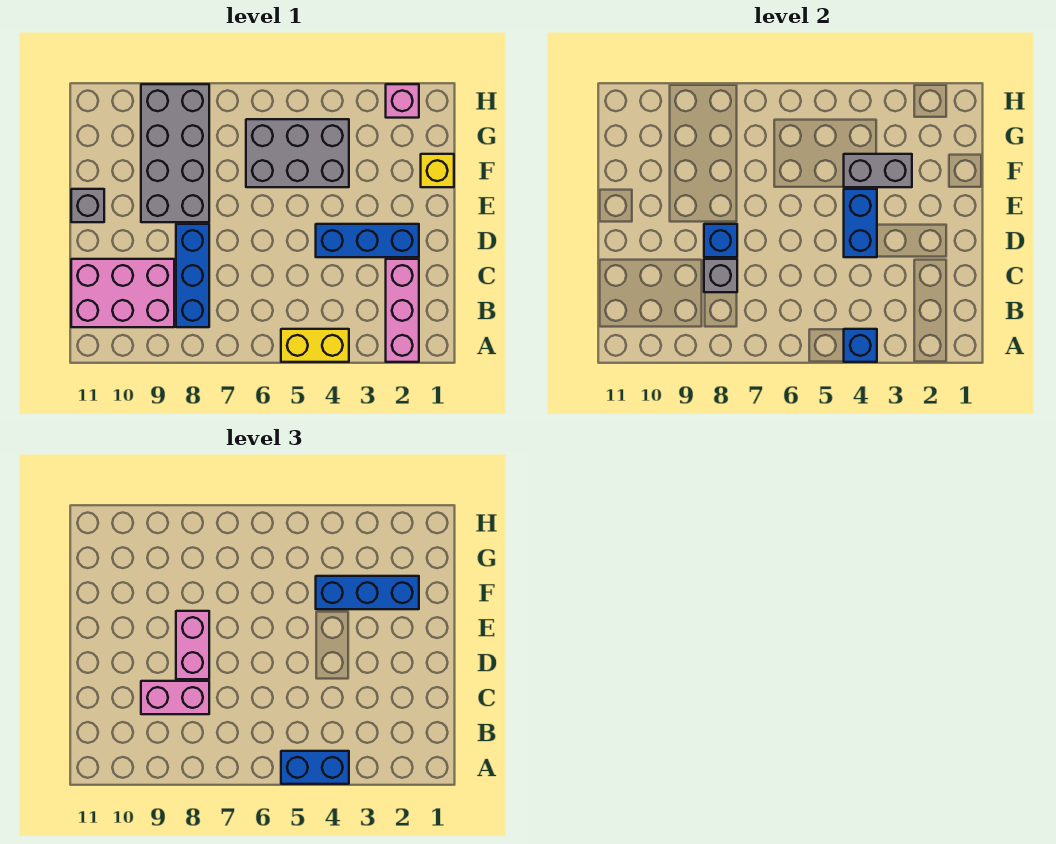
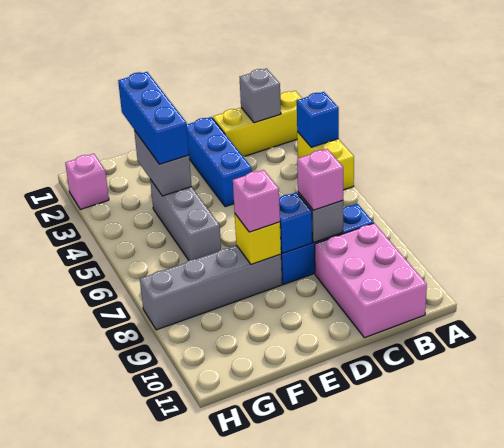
pink 1x3 brick [386,259,419,362] -> yellow 1x3 brick [213,91,302,157]
blue 1x2 brick [281,751,349,784] -> none
pink 1x2 brick [141,681,209,714] -> pink 1x1 brick [297,149,343,210]
blue 1x2 brick [844,189,877,257] -> none
pink 1x2 brick [176,611,209,679] -> pink 1x1 brick [233,170,280,232]
grey 2x4 brick [141,84,209,222] -> grey 1x4 brick [140,245,282,330]
grey 1x1 brick [71,189,104,222] -> grey 1x1 brick moved to [240,68,281,123]
yellow 1x1 brick [421,154,454,187] -> yellow 1x1 brick moved to [235,214,281,264]
grey 2x3 brick [246,119,349,187] -> grey 1x3 brick [150,180,221,260]

